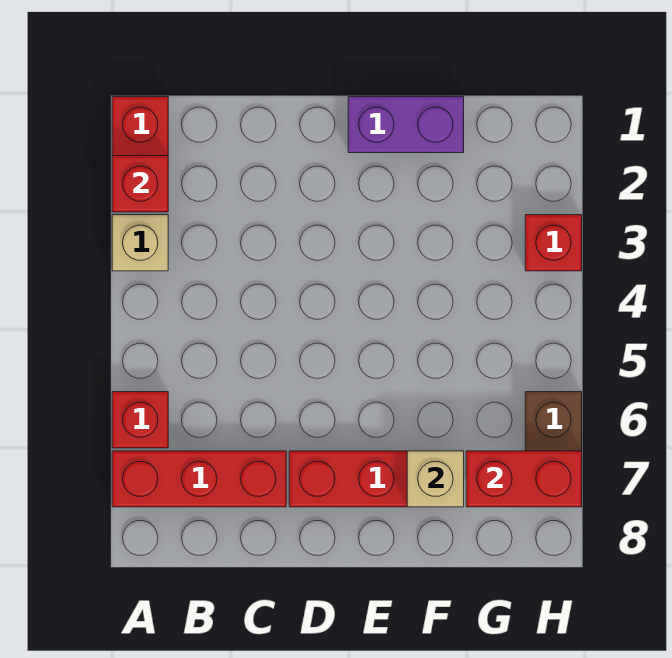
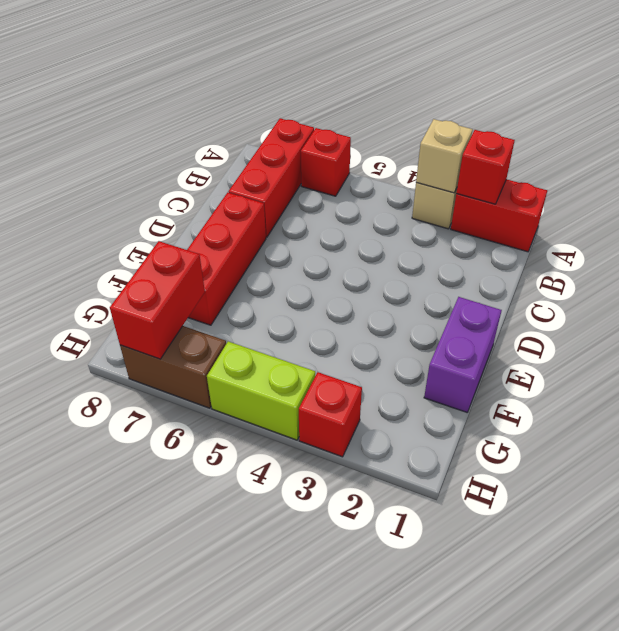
tan 1x1 brick [407,451,464,507] -> tan 1x1 brick moved to [416,119,473,193]
none -> lime 1x2 brick [207,341,315,440]

